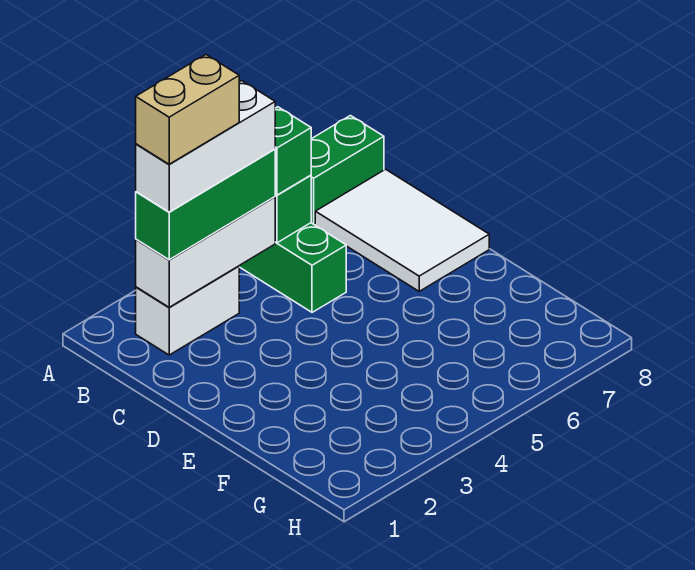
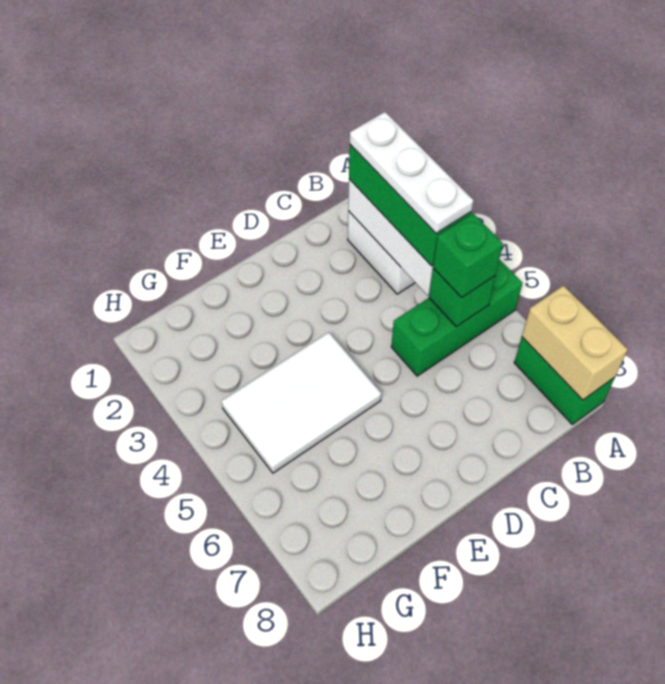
white 1x3 brick [136,81,275,212] -> white 1x3 plate [350,112,473,233]
tan 1x2 brick [136,55,239,164] -> tan 1x2 brick moved to [522,286,628,400]
white 2x3 tile [315,169,489,291] -> white 2x3 tile moved to [221,332,381,473]

